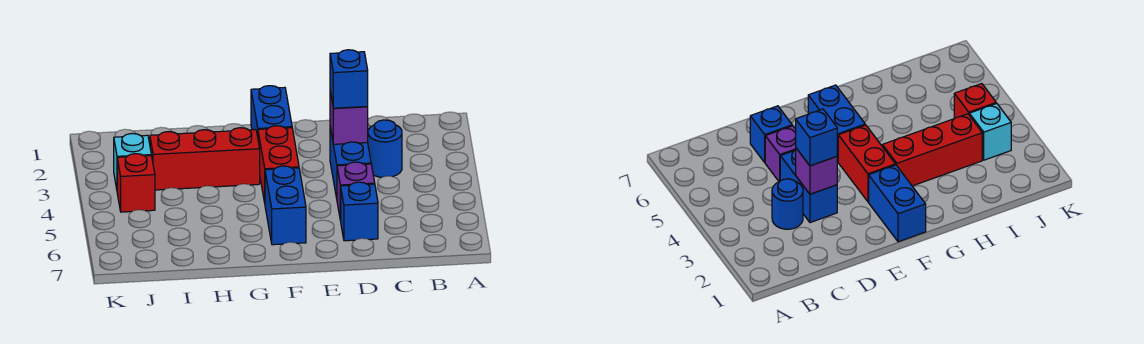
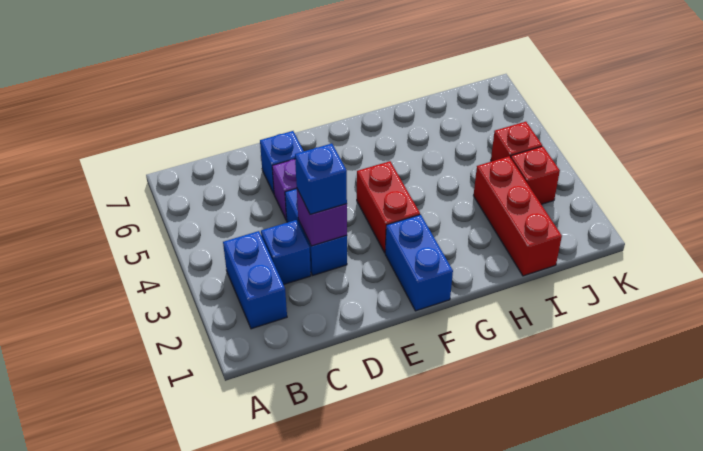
blue 1x1 round brick [368,120,402,177] -> blue 1x1 brick [261,220,311,285]
blue 1x2 brick [265,166,306,245] -> blue 1x2 brick moved to [223,231,287,329]
red 1x3 brick [150,128,260,190] -> red 1x3 brick turned to [474,156,562,276]
cyan 1x1 brick [114,134,151,189] -> red 1x1 brick [511,146,560,204]

